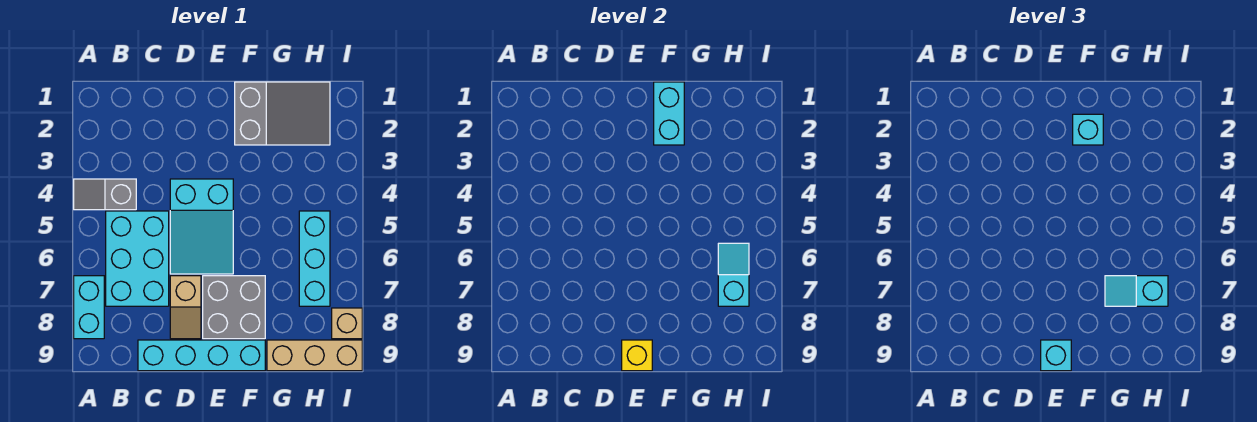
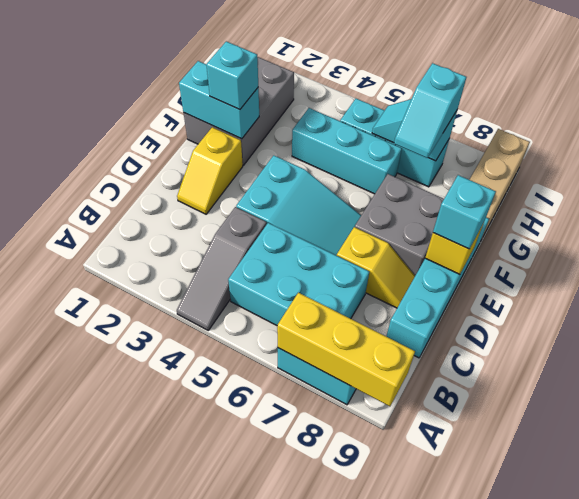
grey 1x2 slope [74,179,136,210] -> grey 1x3 slope [177,207,267,330]
none -> yellow 1x3 brick [277,293,415,406]
none -> yellow 1x2 slope [177,127,243,214]
tan 1x2 slope [170,276,201,339] -> yellow 1x2 slope [337,227,415,308]
grey 2x3 slope [235,82,330,145] -> grey 2x3 brick [184,57,294,165]
none -> cyan 1x3 brick [292,108,402,194]
tan 1x1 brick [332,308,362,339] -> none

